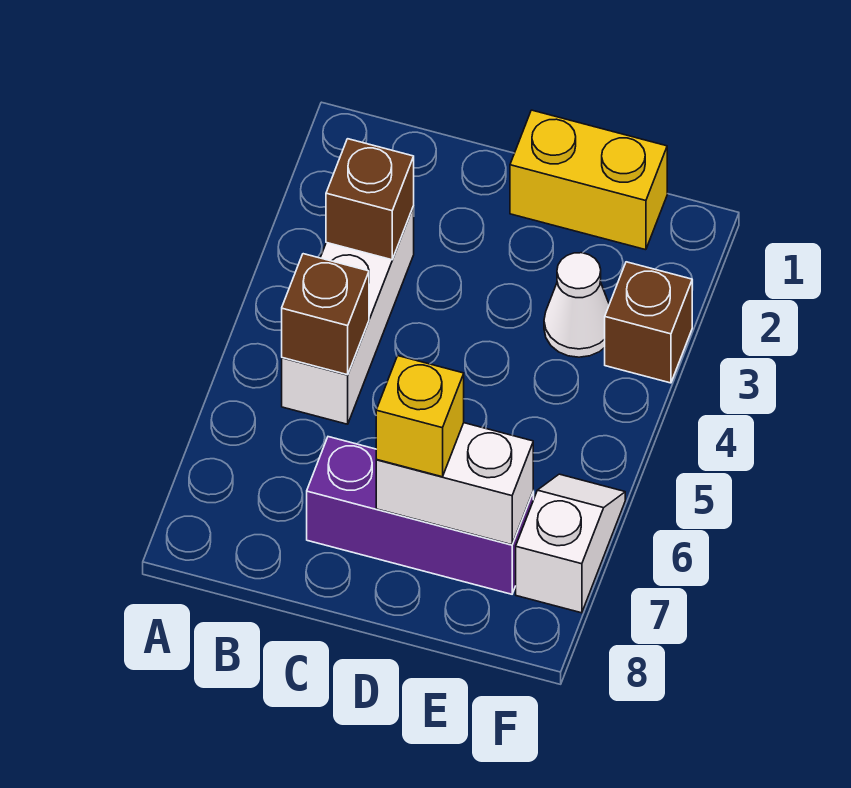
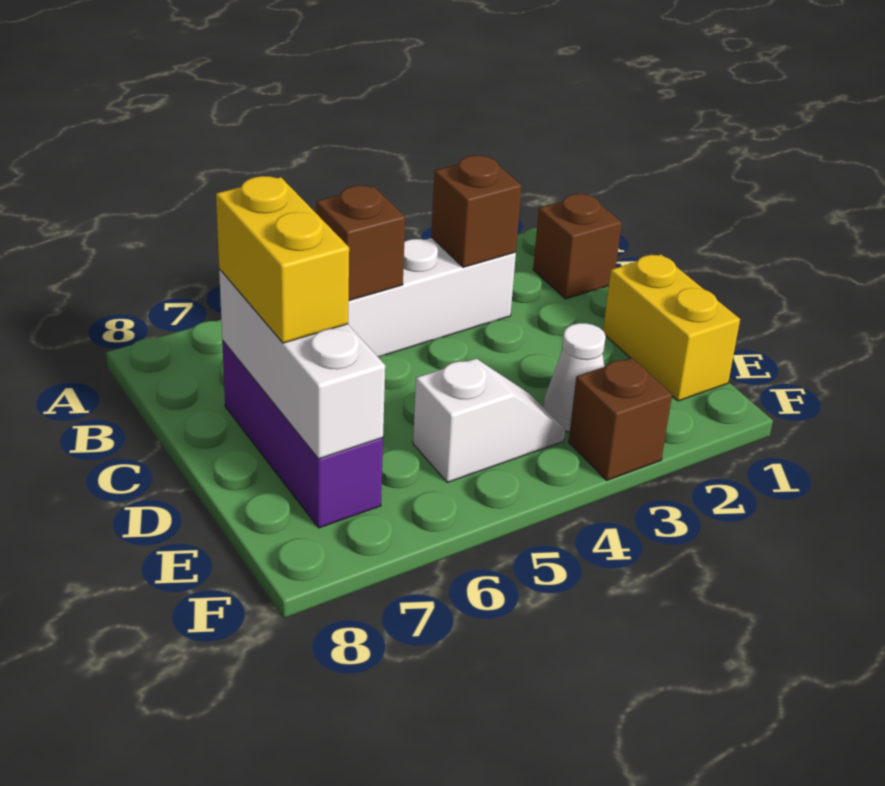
none -> brown 1x1 brick [533,194,622,299]
white 1x2 brick [376,423,533,545] -> white 1x3 brick [219,269,385,459]
yellow 1x1 brick [376,356,464,477] -> yellow 1x2 brick [216,176,349,343]
white 1x2 slope [516,474,625,613] -> white 1x2 slope moved to [413,358,565,482]

